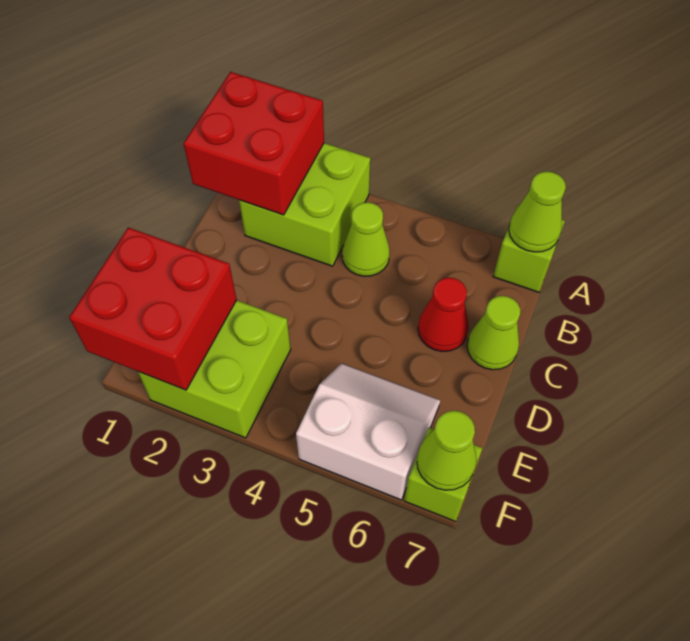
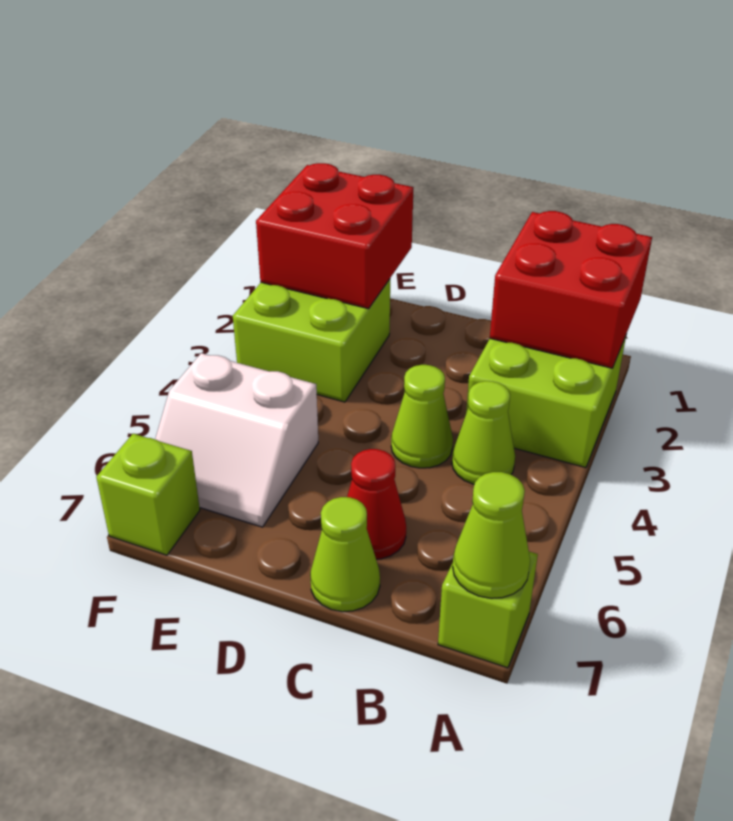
white 2x2 slope [296,364,440,500] -> white 2x2 slope turned to [155,353,318,527]
lime 1x1 cone [417,411,477,490] -> lime 1x1 cone moved to [391,365,453,468]

